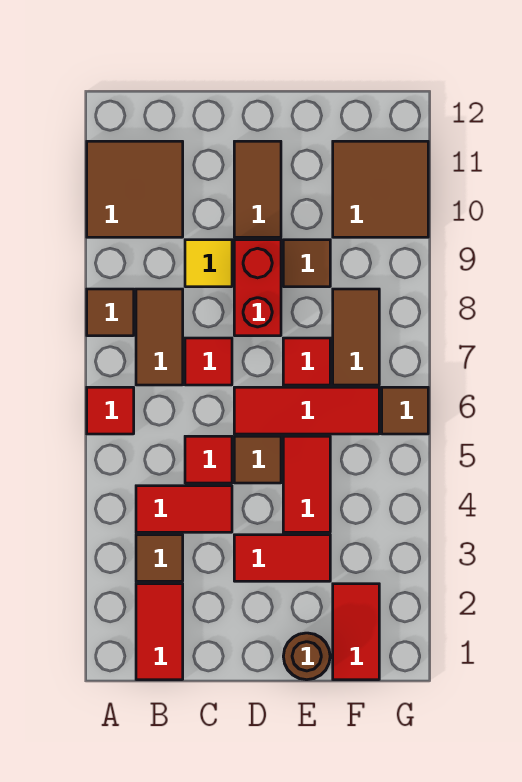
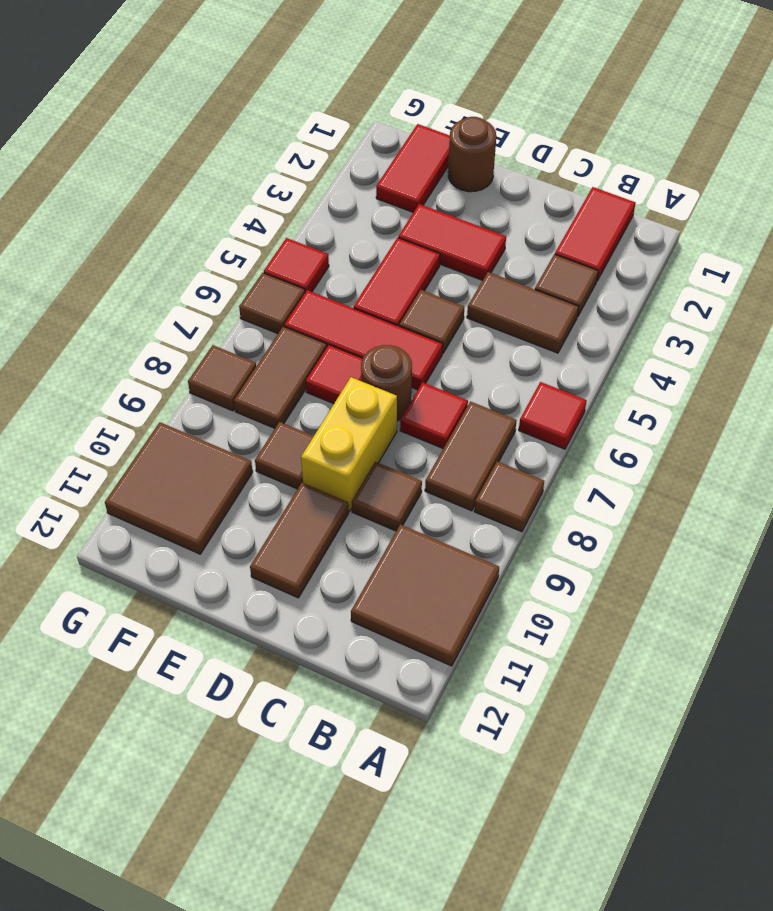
red 1x2 tile [136,486,232,532] -> brown 1x2 tile [467,272,579,353]
red 1x1 tile [185,436,232,483] -> red 1x1 tile moved to [264,238,329,292]
yellow 1x1 tile [185,240,232,287] -> brown 1x1 tile [352,462,422,531]
none -> brown 1x1 round brick [361,345,412,421]
red 1x2 brick [234,240,281,336] -> yellow 1x2 brick [301,377,397,511]
none -> brown 1x1 tile [188,345,256,411]

